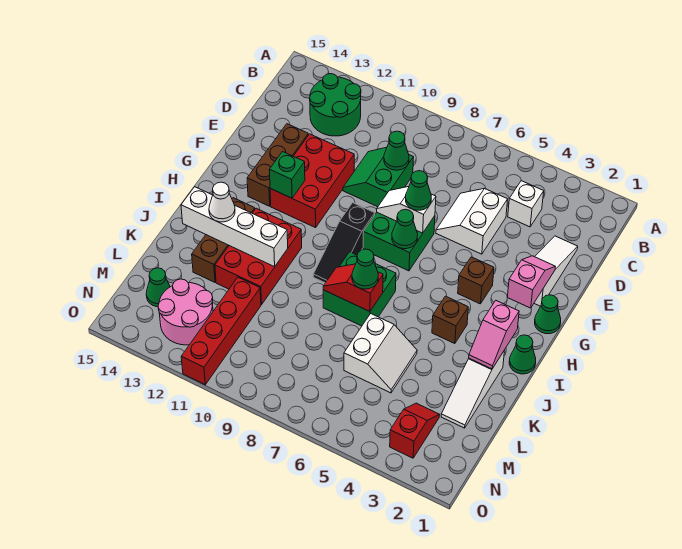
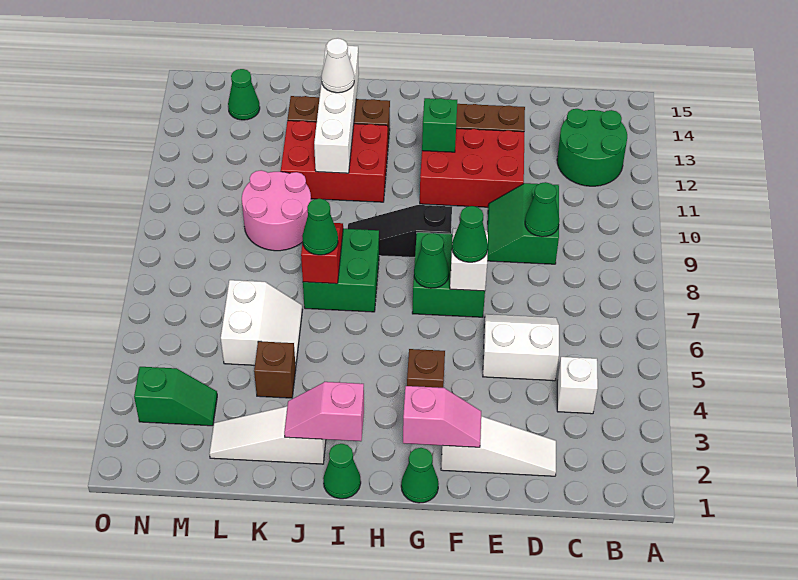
green 2x2 slope [343,147,414,207] -> green 2x2 slope turned to [487,183,559,264]
brown 1x1 brick [432,296,468,344] -> brown 1x1 brick moved to [254,341,296,398]
white 2x2 slope [344,314,417,393] -> white 2x2 slope turned to [221,280,302,365]
red 1x4 brick [181,277,261,385] -> none
red 1x2 slope [390,403,439,458] -> green 1x2 slope [134,367,217,426]
pink 2x2 round brick [158,279,213,345] -> pink 2x2 round brick moved to [242,170,311,251]

